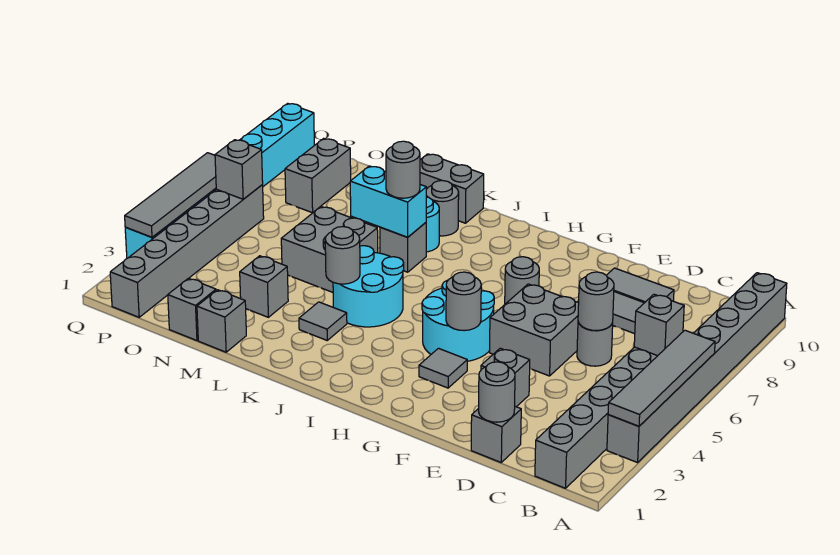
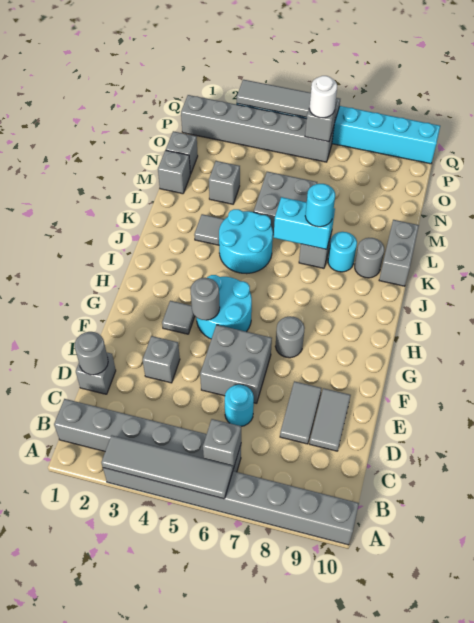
grey 1x1 round brick [577,322,613,366] -> cyan 1x1 round brick [225,385,254,426]
grey 1x1 round brick [578,272,614,331] -> none
grey 1x1 round brick [325,227,360,284] -> none
cyan 1x2 brick [350,166,426,237] -> cyan 1x2 brick turned to [274,197,335,249]
grey 1x1 round brick [386,141,420,198] -> cyan 1x1 round brick [305,184,335,227]
grey 1x2 brick [285,139,351,213] -> none
none -> white 1x1 round brick [309,76,337,118]

